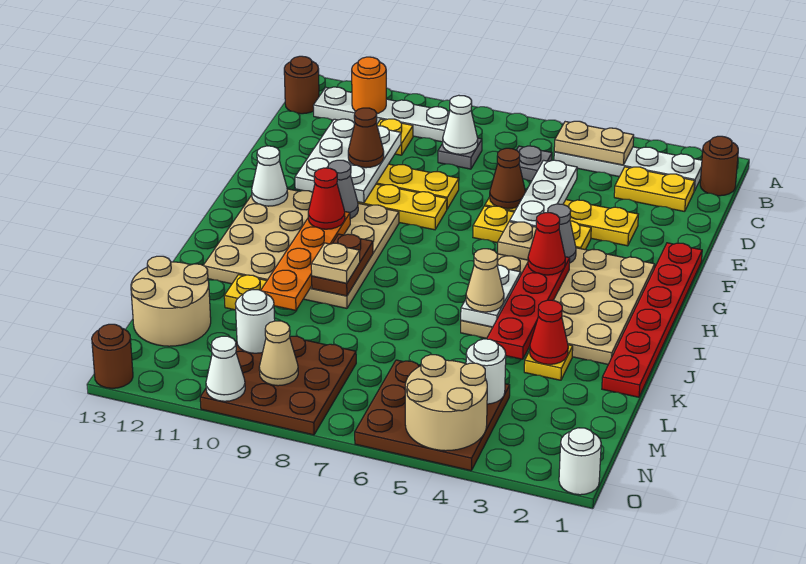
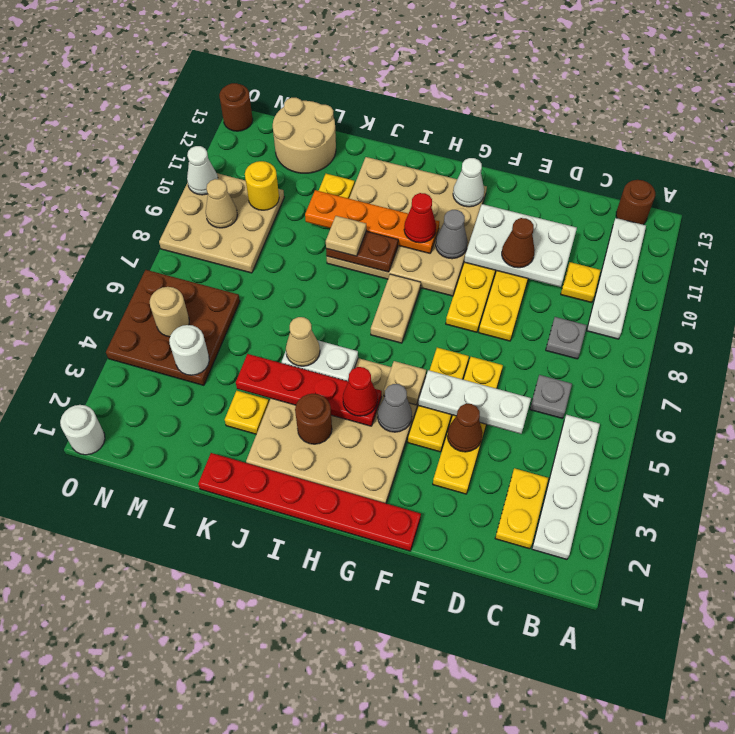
brown 1x1 round brick [700,136,738,196] -> brown 1x1 round brick moved to [295,394,332,444]
tan 1x2 plate [554,121,634,165] -> tan 1x2 plate moved to [371,274,421,343]
orange 1x1 round brick [352,57,386,114] -> none
white 1x1 cone [443,95,478,154] -> none
brown 1x1 cone [490,148,526,209] -> brown 1x1 cone moved to [447,404,483,452]
red 1x1 cone [530,300,568,364] -> none
brown 3x3 plate [200,336,356,435] -> tan 3x3 plate [159,173,284,273]
white 1x1 round brick [235,290,275,353] -> yellow 1x1 round brick [245,161,279,210]
tan 2x2 round brick [405,355,487,451] -> tan 1x1 round brick [150,287,189,337]

